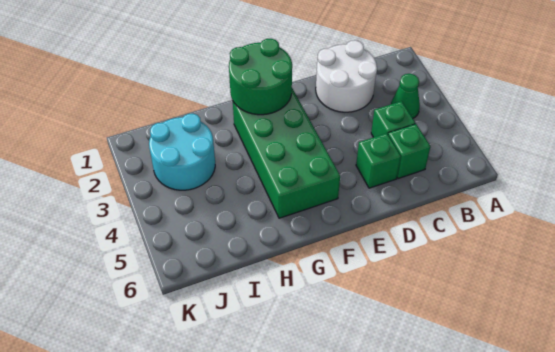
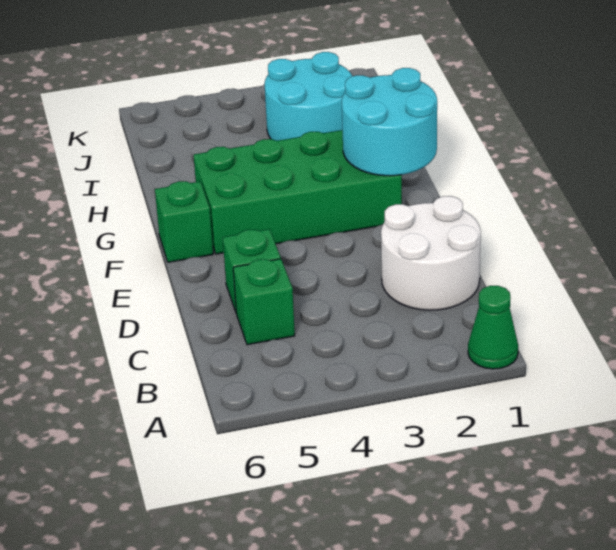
green 1x1 cone [391,74,420,118] -> green 1x1 cone moved to [468,286,518,369]
green 1x1 brick [371,101,415,137] -> green 1x1 brick moved to [155,181,213,262]
green 2x2 round brick [229,39,292,115] -> cyan 2x2 round brick [342,68,437,176]

